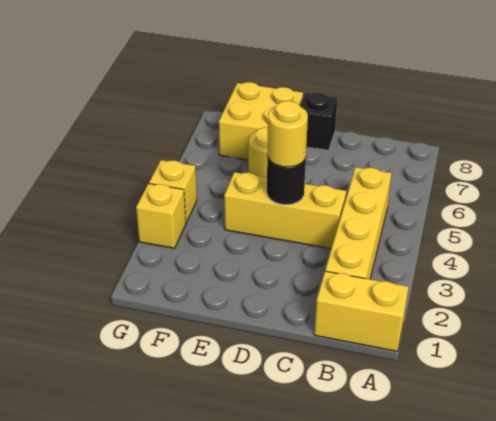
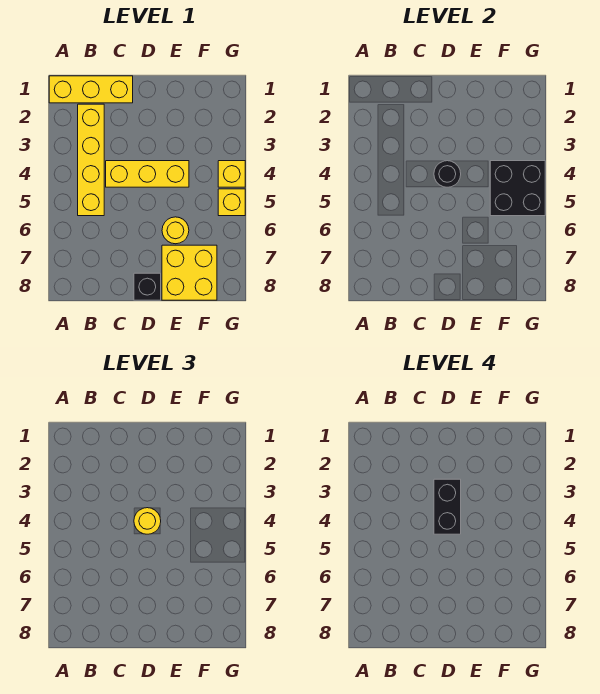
yellow 1x2 brick [314,271,409,351] -> yellow 1x3 brick [49,76,133,103]
none -> black 1x2 brick [434,479,461,534]
none -> black 2x2 brick [490,161,545,216]
yellow 1x1 brick [136,184,186,248] -> yellow 1x1 brick moved to [218,189,245,216]

